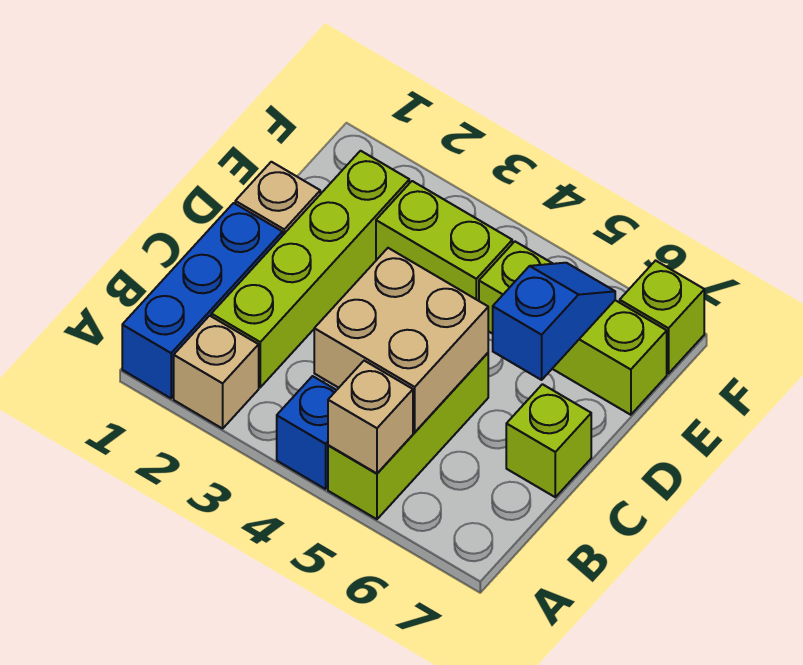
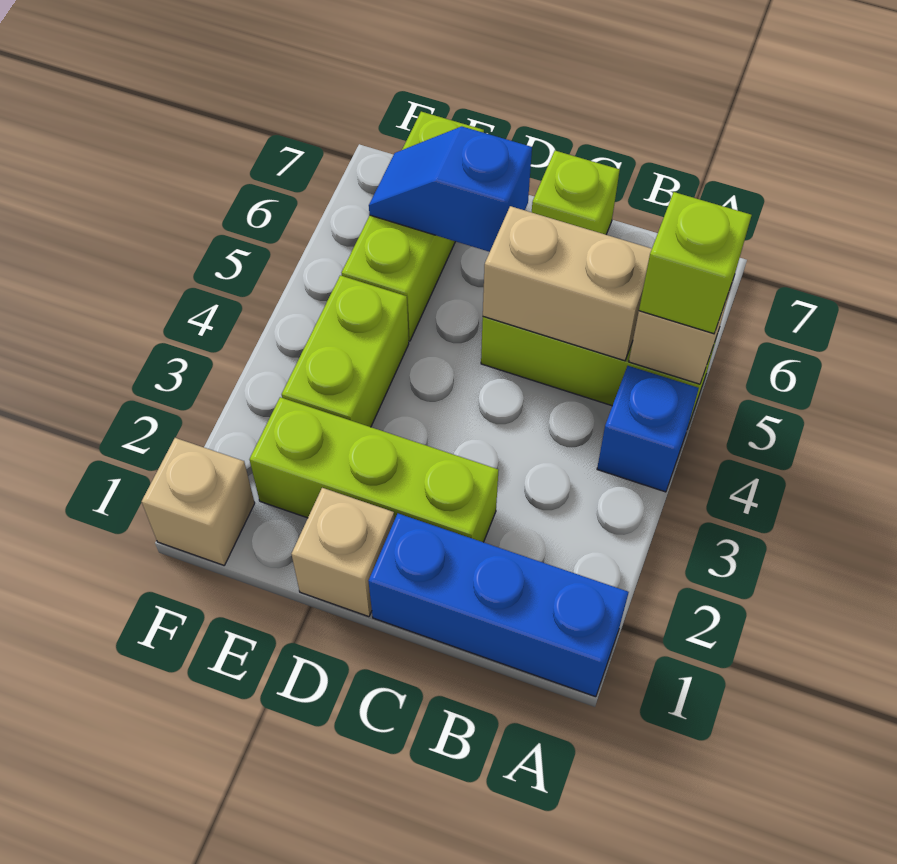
tan 1x1 brick [174,316,259,429] -> tan 1x1 brick moved to [142,438,255,565]
lime 1x4 brick [211,151,409,387] -> lime 1x3 brick [250,397,499,542]
tan 2x2 brick [314,248,488,432] -> tan 1x2 brick [483,206,652,361]
lime 1x1 brick [620,261,704,374] -> lime 1x1 brick moved to [639,192,752,334]

